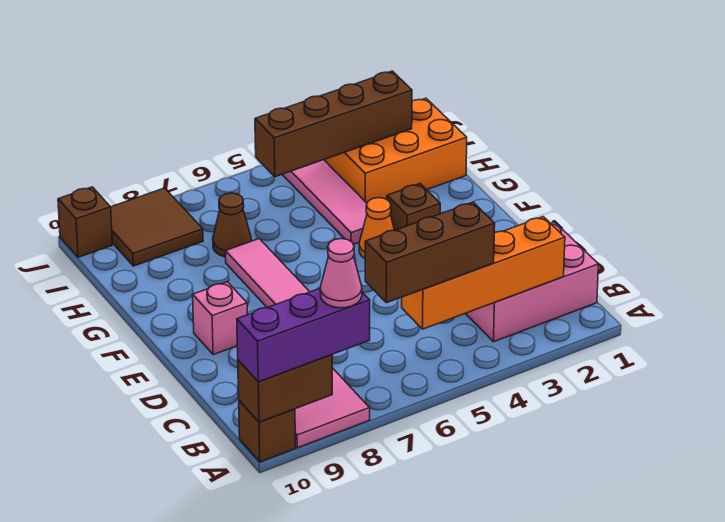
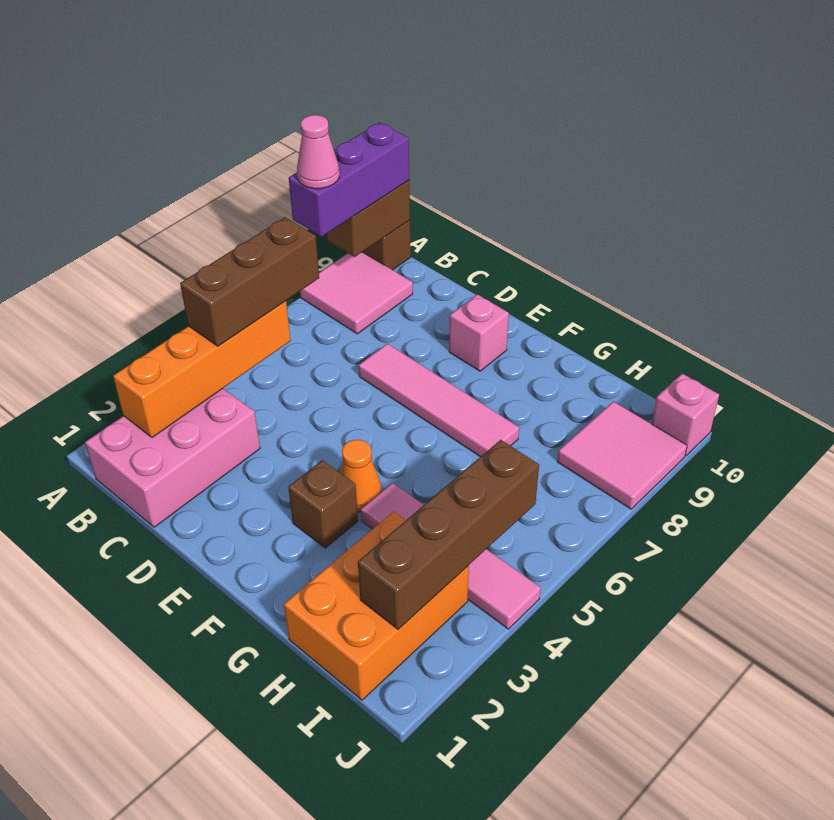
brown 1x1 cone [213,193,251,257] -> none
brown 2x2 tile [111,188,203,266] -> pink 2x2 tile [557,402,687,509]
brown 1x1 brick [58,187,112,257] -> pink 1x1 brick [652,374,719,456]

